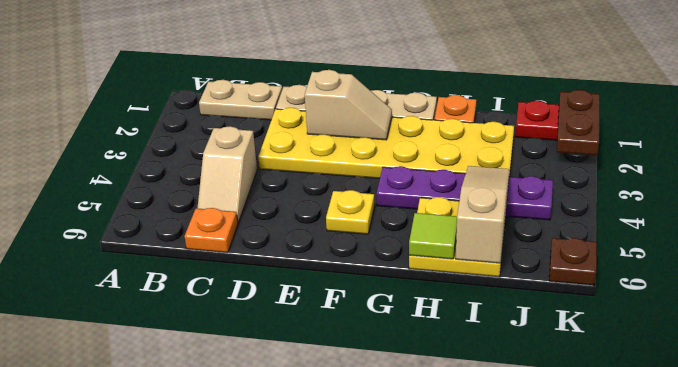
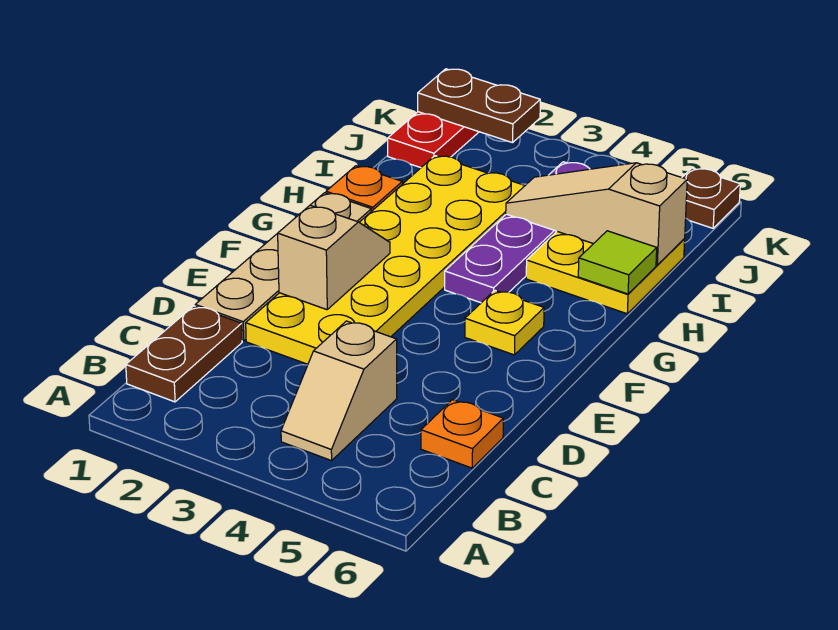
tan 1x2 plate [199,80,282,120] -> brown 1x2 plate [126,306,242,402]
tan 1x2 slope [198,126,257,223] -> tan 1x2 slope turned to [281,321,397,461]

